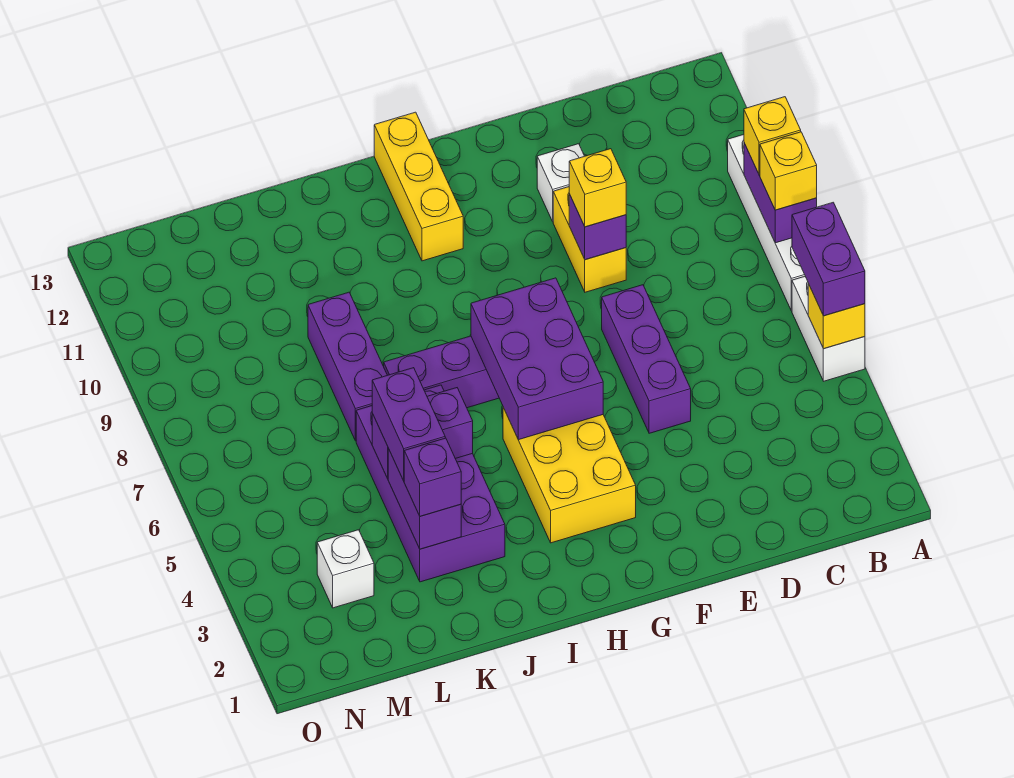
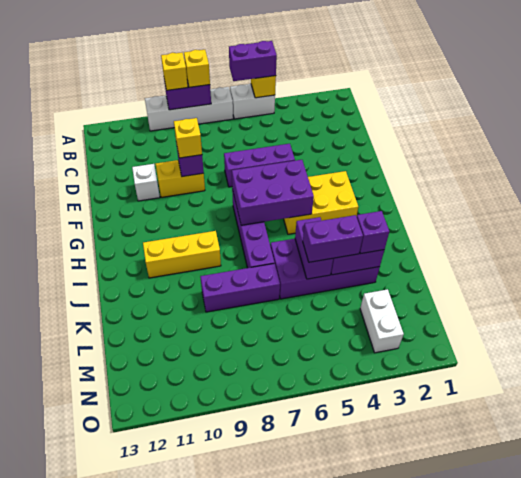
yellow 1x3 brick [374,112,463,261] -> yellow 1x3 brick moved to [143,231,221,278]
white 1x1 brick [317,530,374,608] -> white 1x2 brick [360,289,404,353]

